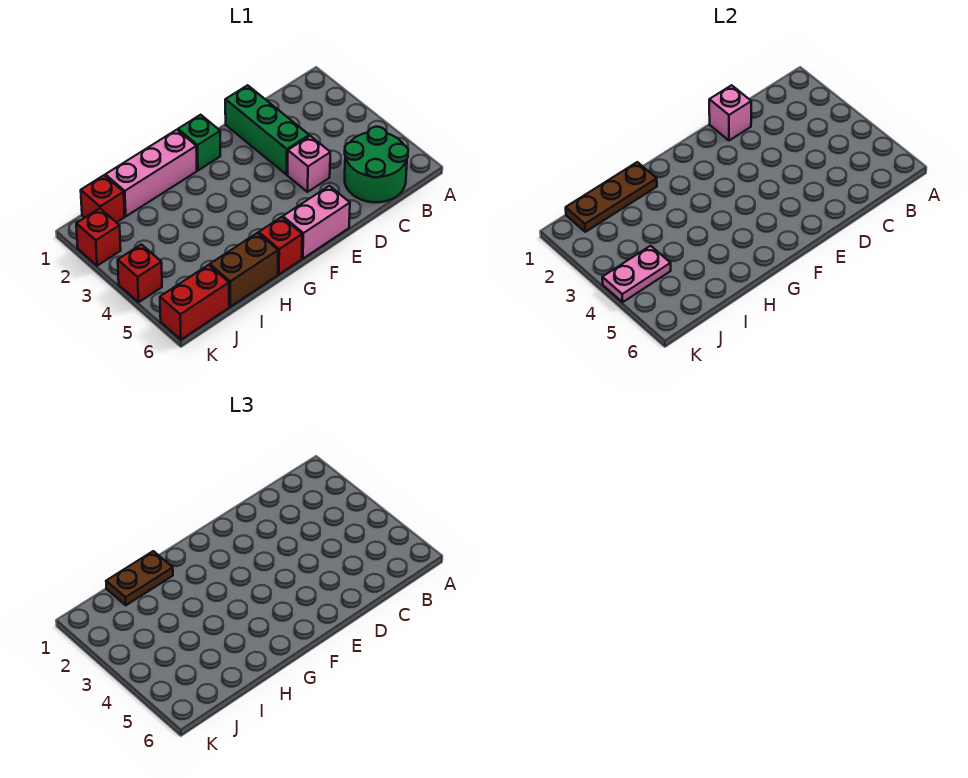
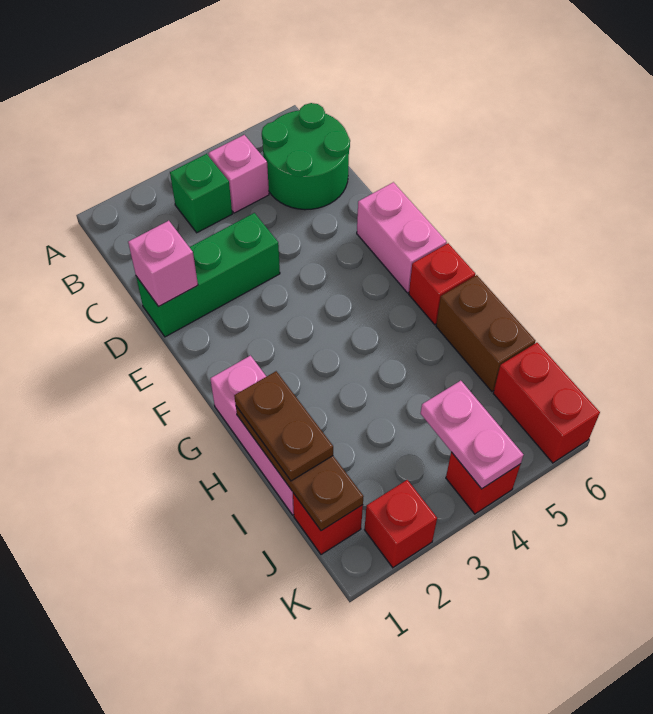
pink 1x1 brick [287,136,330,192] -> pink 1x1 brick moved to [209,135,269,213]
green 1x1 brick [178,115,220,170] -> green 1x1 brick moved to [170,154,232,233]

